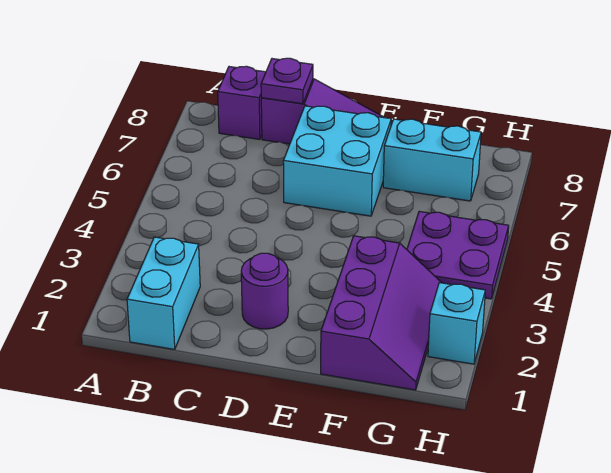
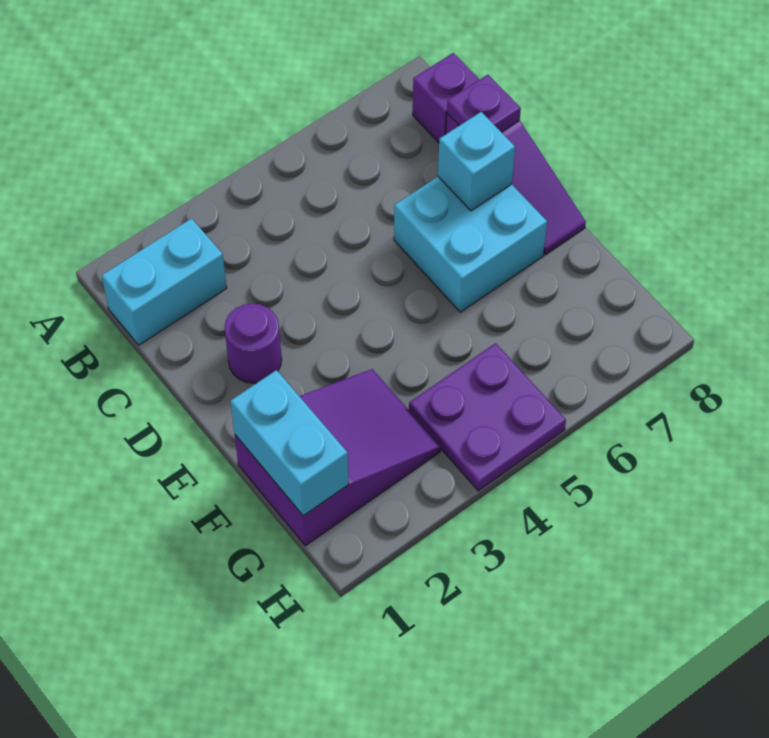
purple 2x3 slope [321,236,442,390] -> purple 2x3 slope turned to [235,369,441,546]
cyan 1x2 brick [383,119,481,201] -> cyan 1x2 brick moved to [231,370,349,516]
cyan 1x1 brick [428,283,485,364] -> cyan 1x1 brick moved to [438,112,515,211]

